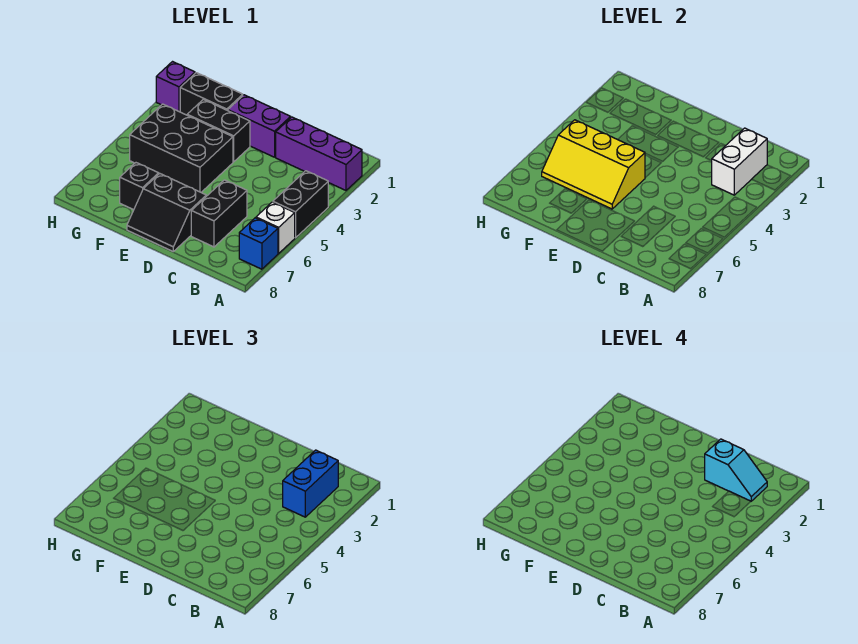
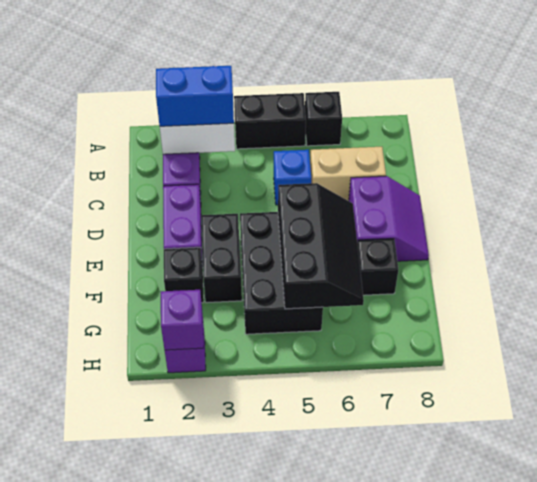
white 1x1 brick [256,202,295,253] -> black 1x1 brick [305,92,342,146]
blue 1x1 brick [239,218,278,269] -> blue 1x1 brick moved to [274,150,311,205]
cyan 1x2 slope [705,439,767,501] -> none
black 1x2 brick [191,180,247,247] -> tan 1x2 brick [310,147,386,201]
black 2x2 slope [127,174,206,251] -> purple 2x2 slope [349,176,429,261]
yellow 2x3 slope [542,120,645,209] -> black 2x3 slope [278,183,364,309]
black 1x2 brick [180,73,243,115] -> black 1x1 brick [164,247,204,303]
none -> purple 1x1 brick [161,290,204,350]

